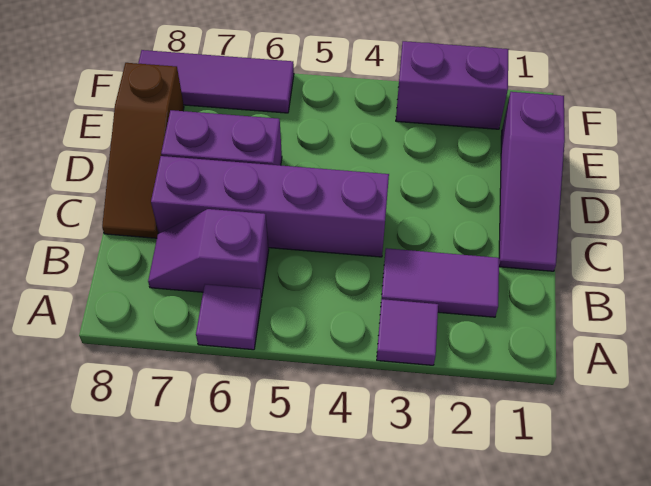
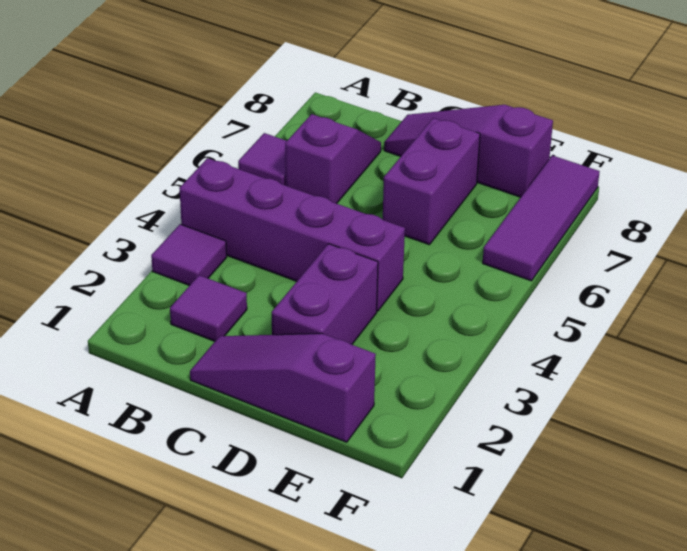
purple 1x2 tile [382,248,499,317] -> purple 1x1 tile [170,275,247,341]
purple 1x4 brick [151,156,389,257] -> purple 1x4 brick turned to [179,158,405,311]
brown 1x3 slope [102,63,184,238] -> purple 1x3 slope [384,105,553,197]
purple 1x2 brick [396,41,509,129] -> purple 1x2 brick moved to [272,244,378,345]

